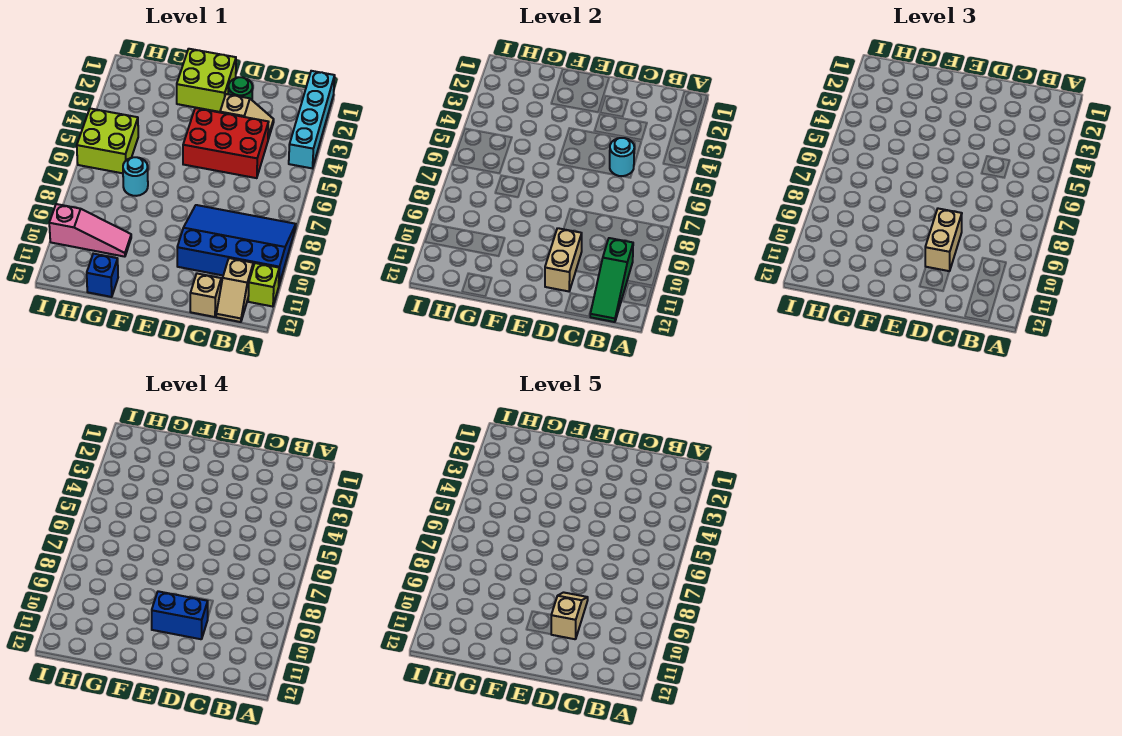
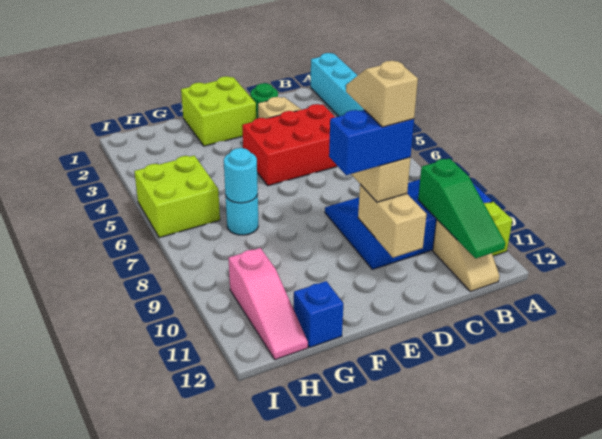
cyan 1x1 round brick [610,138,634,176] -> cyan 1x1 round brick moved to [224,148,258,203]
tan 1x1 brick [190,274,221,317] -> none
pink 1x3 slope [49,204,131,257] -> pink 1x3 slope turned to [228,248,308,360]

